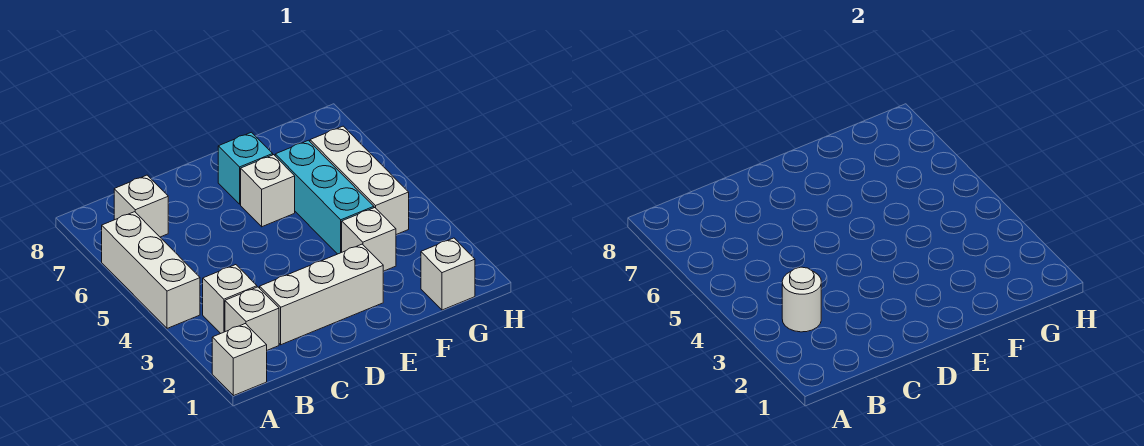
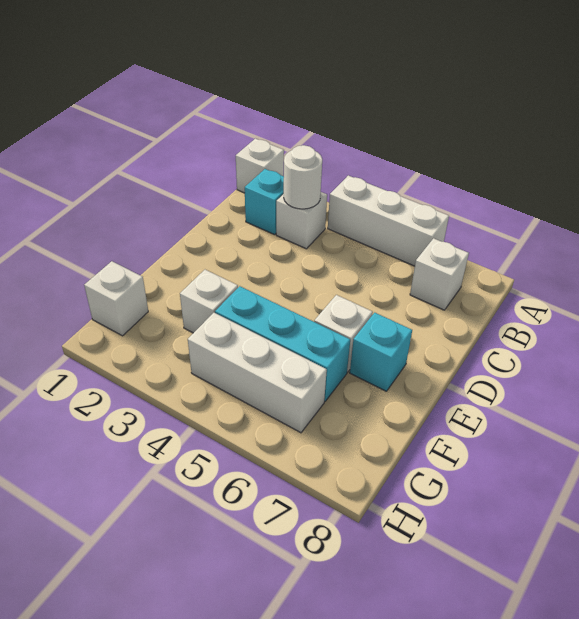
white 1x1 brick [225,287,279,350] -> cyan 1x1 brick [245,169,284,235]
white 1x3 brick [260,244,383,345] -> none

